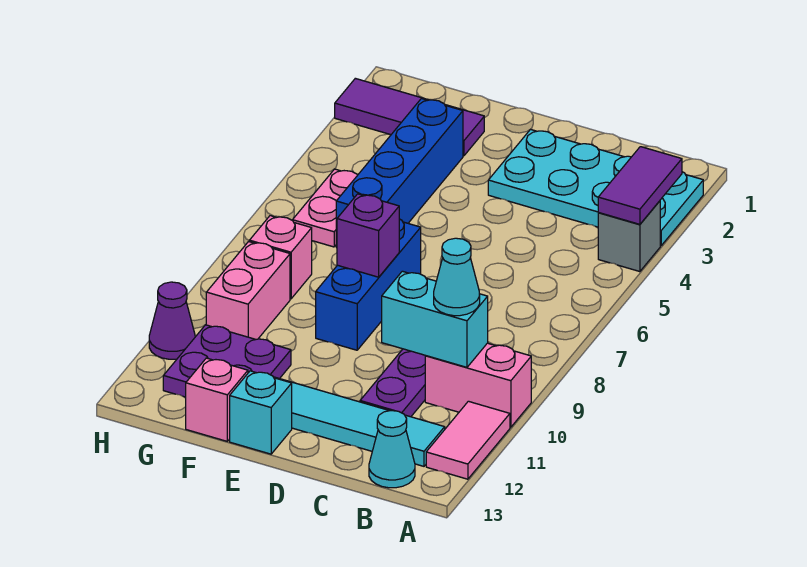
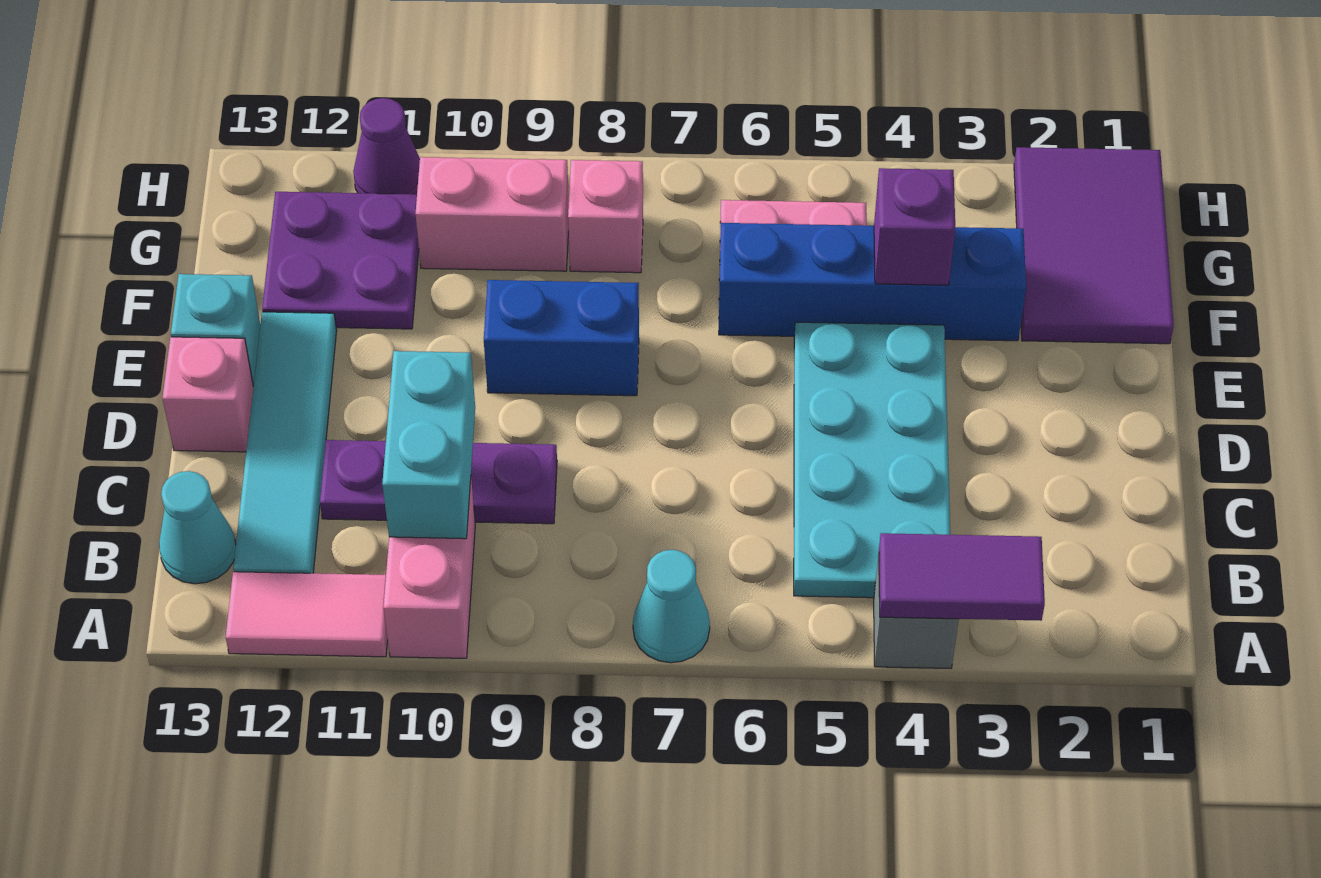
cyan 2x4 plate [488,129,703,245] -> cyan 2x4 plate moved to [794,322,950,598]
cyan 1x1 cone [434,238,480,316] -> cyan 1x1 cone moved to [633,550,710,663]
blue 1x3 brick [316,219,421,350] -> blue 1x2 brick [484,280,639,396]
purple 1x1 brick [337,194,399,277] -> purple 1x1 brick moved to [874,168,955,285]
purple 1x3 tile [335,78,484,156] -> purple 2x3 tile [1014,147,1174,344]
pink 1x1 brick [186,358,248,441] -> pink 1x1 brick moved to [163,337,253,452]

